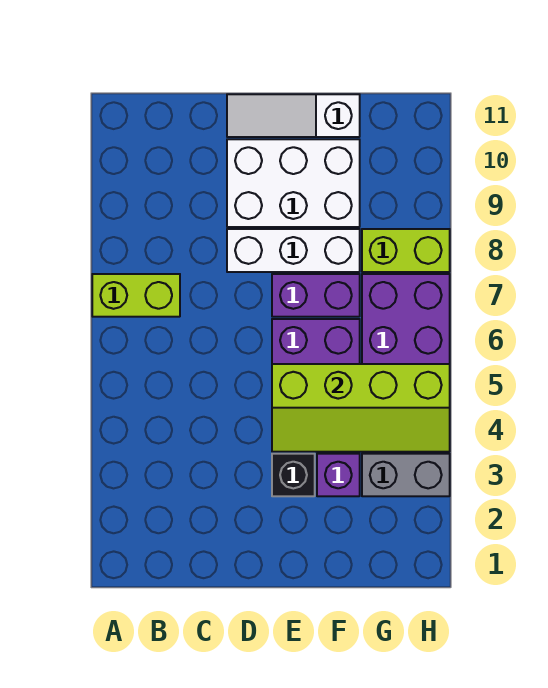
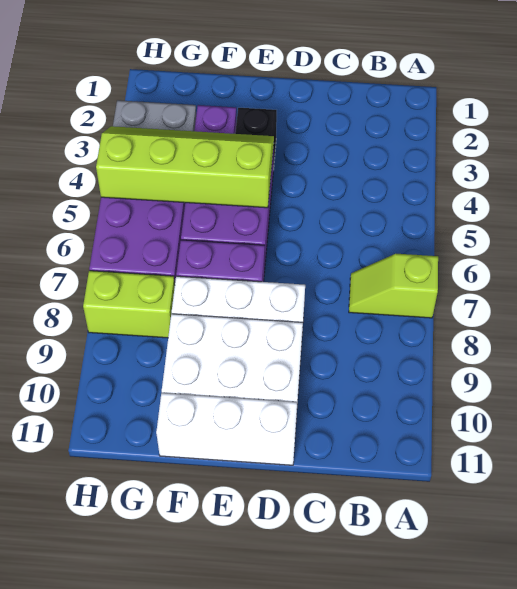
lime 1x2 brick [92,274,180,317] -> lime 1x2 slope [349,254,438,318]
white 1x3 slope [227,94,360,137] -> white 1x3 brick [156,393,297,465]

